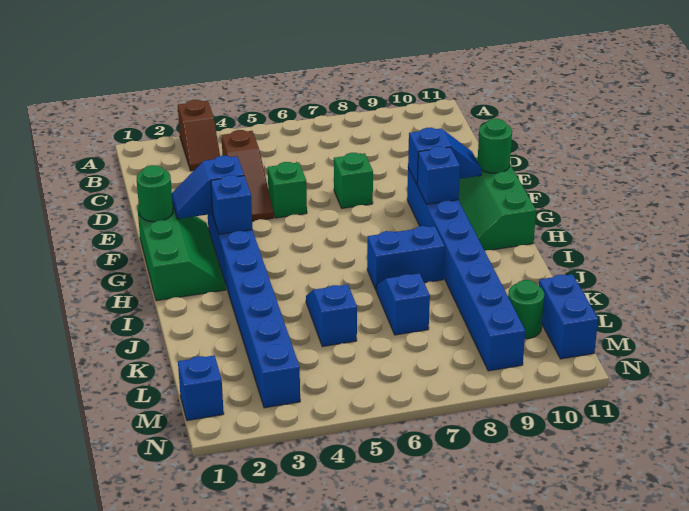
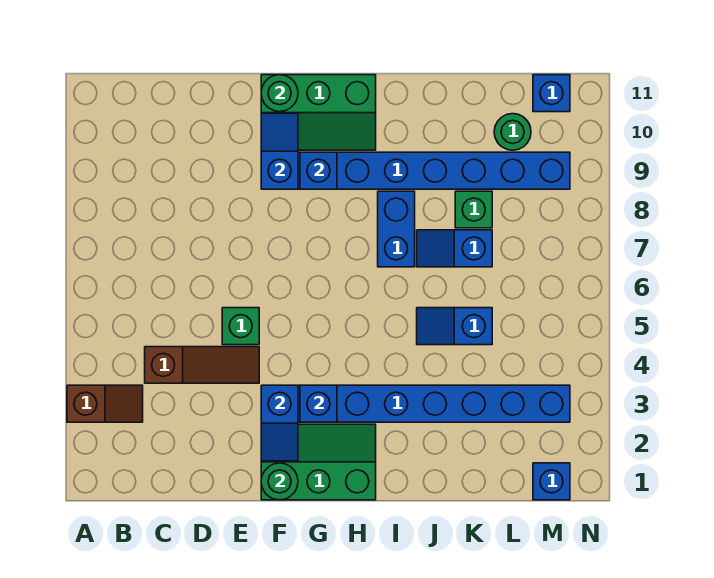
green 1x1 brick [334,153,373,208] -> green 1x1 brick moved to [455,191,492,228]
blue 1x2 brick [539,274,598,359] -> blue 1x1 brick [533,75,570,112]

